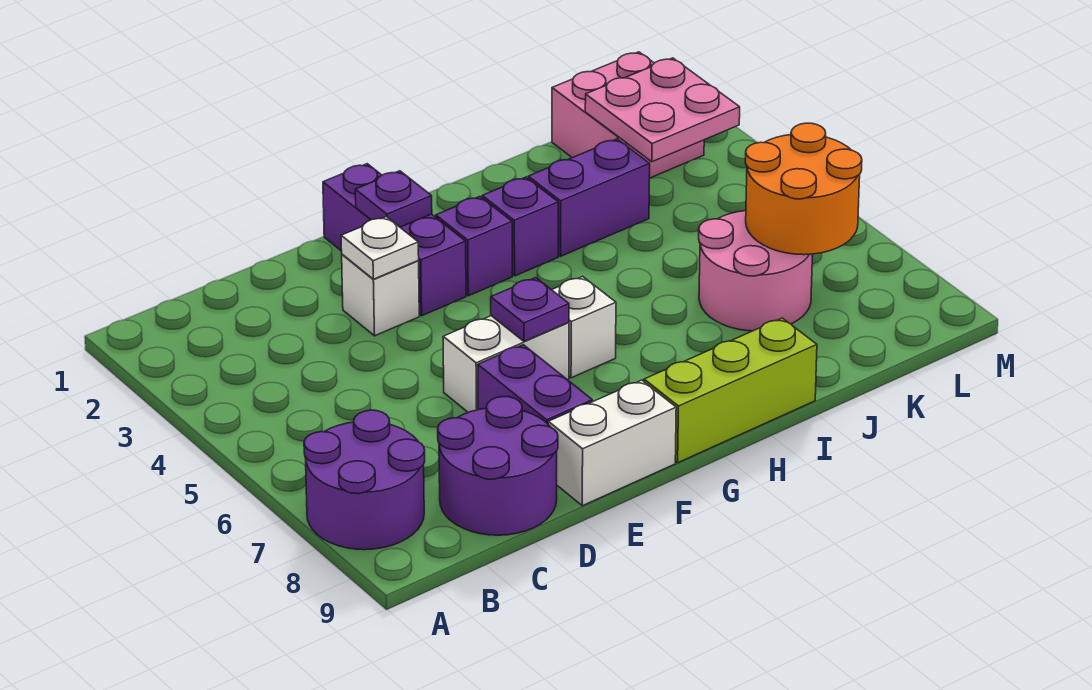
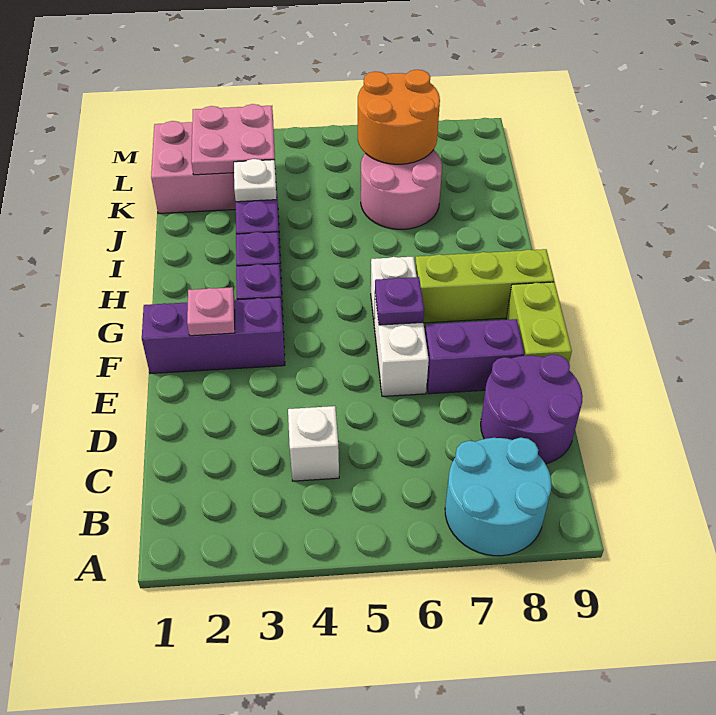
purple 2x2 round brick [304,410,425,550] -> cyan 2x2 round brick [445,438,551,556]
white 1x1 brick [342,254,419,336] -> white 1x1 brick moved to [288,406,339,481]
white 1x1 plate [341,217,419,279] -> white 1x1 plate moved to [234,159,277,202]
white 1x2 brick [548,380,676,506] -> lime 1x2 brick [506,282,572,363]
purple 1x1 plate [355,171,432,227] -> pink 1x1 plate [187,287,235,336]
lime 1x3 brick [644,318,817,463] -> lime 1x3 brick turned to [415,249,554,323]

